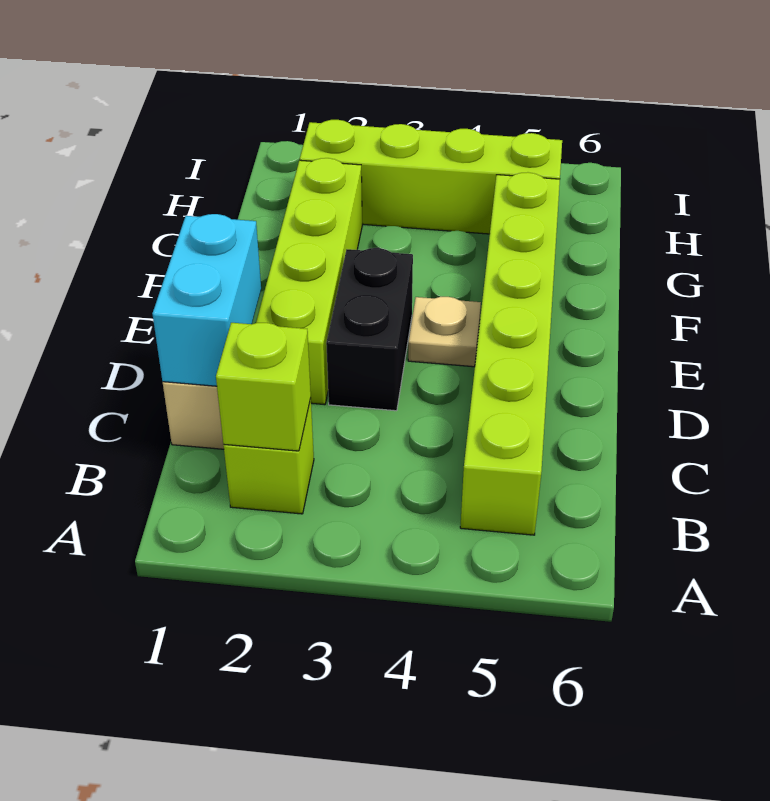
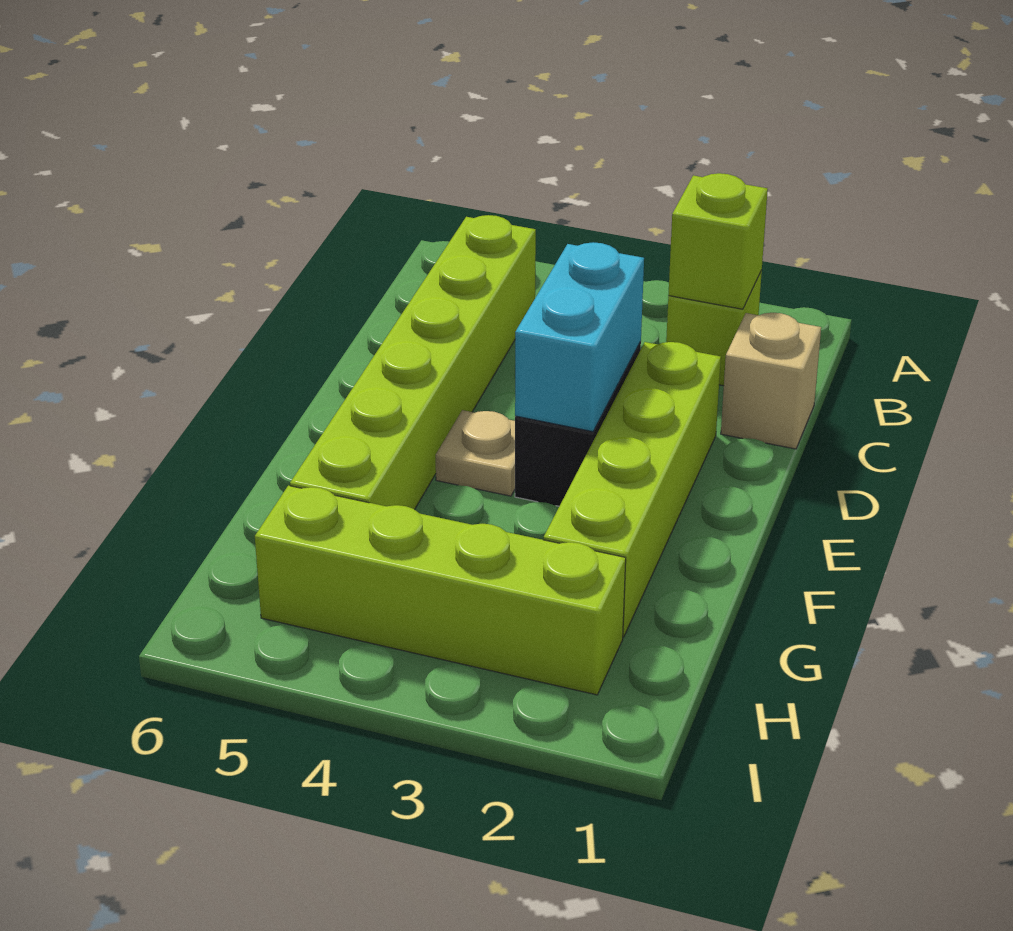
cyan 1x2 brick [152,214,261,386] -> cyan 1x2 brick moved to [515,242,644,432]

